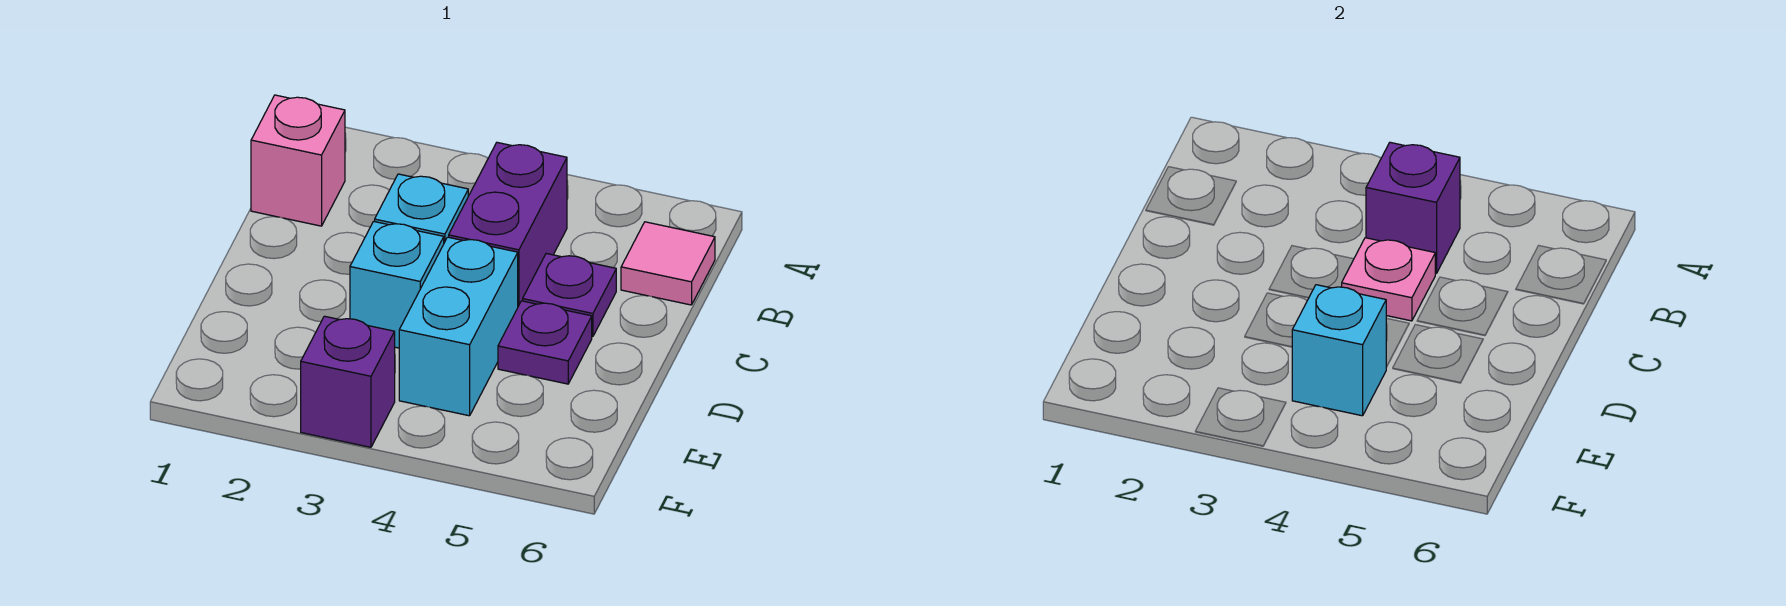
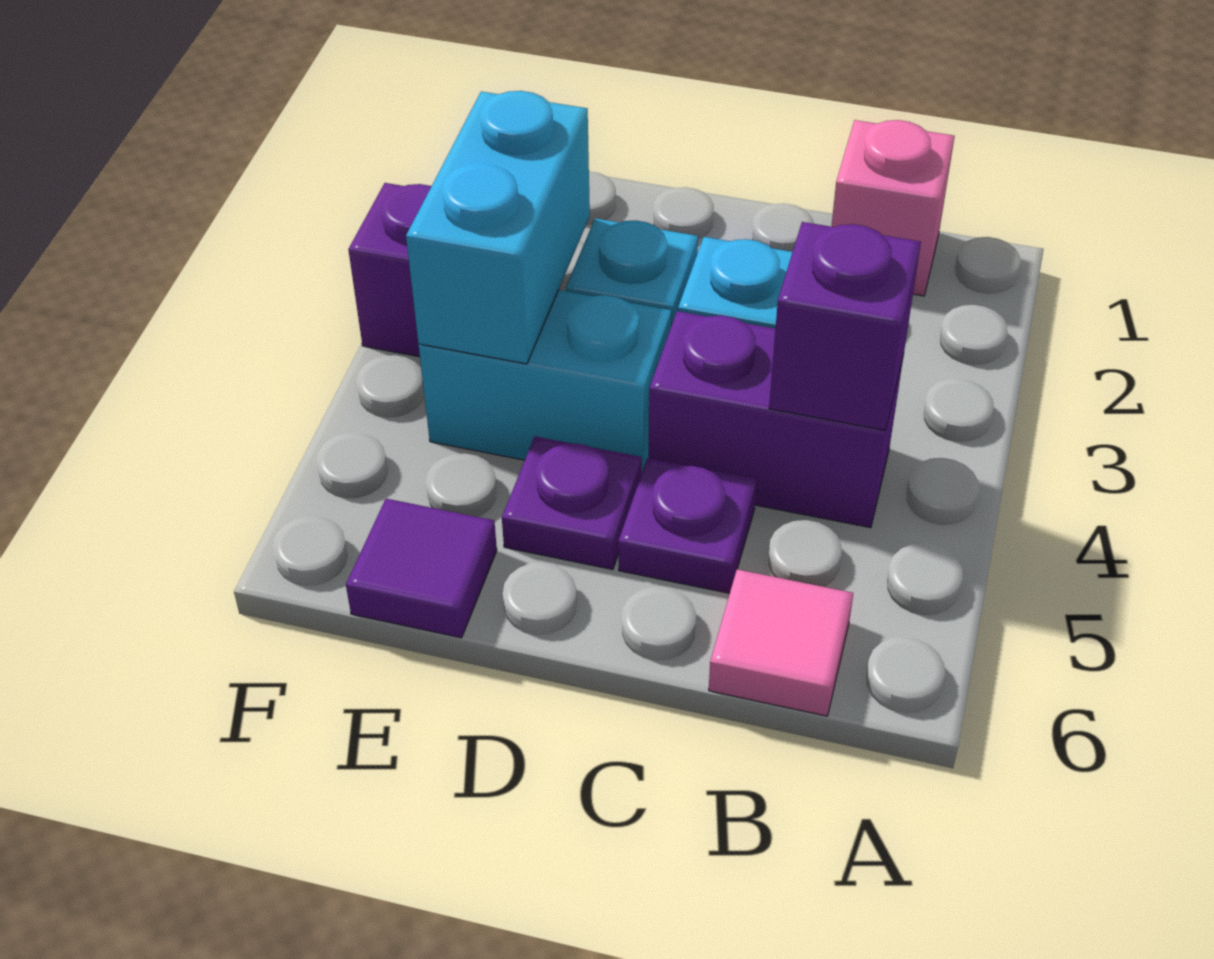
pink 1x1 plate [1342,238,1435,321] -> none
cyan 1x1 brick [1292,285,1386,416] -> cyan 1x2 brick [406,91,590,364]
none -> purple 1x1 tile [346,499,497,638]

